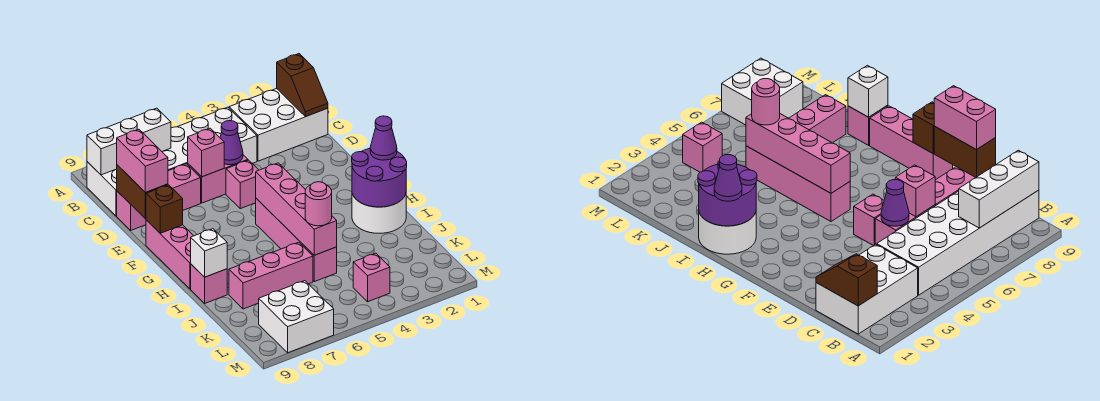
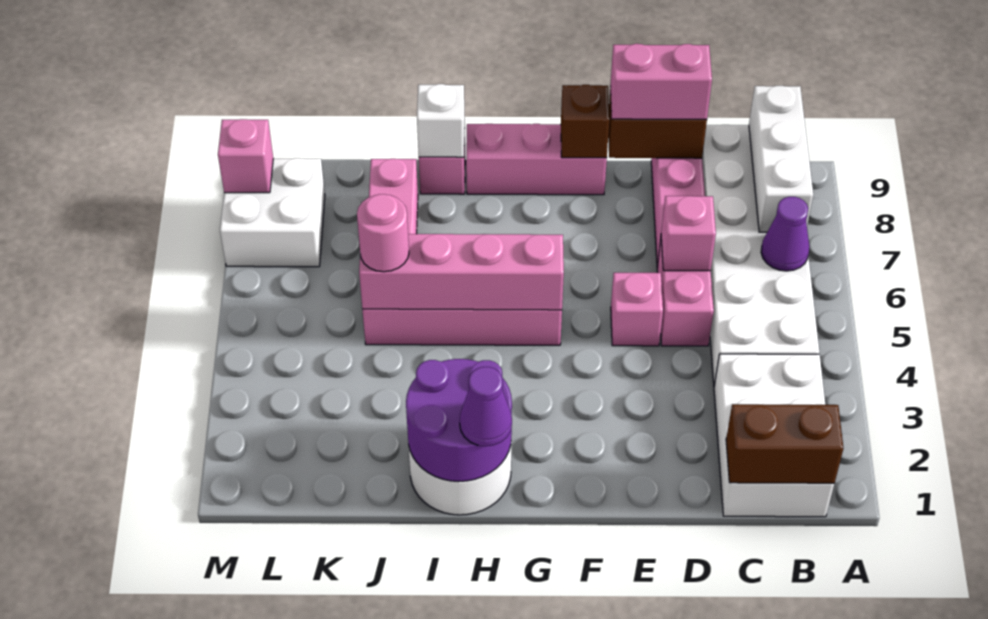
brown 1x2 slope [277,54,328,117] -> brown 1x2 brick [726,404,843,483]
purple 1x1 cone [220,121,243,165] -> purple 1x1 cone moved to [761,197,809,271]
pink 1x1 brick [353,253,390,302] -> pink 1x1 brick moved to [218,119,273,193]

